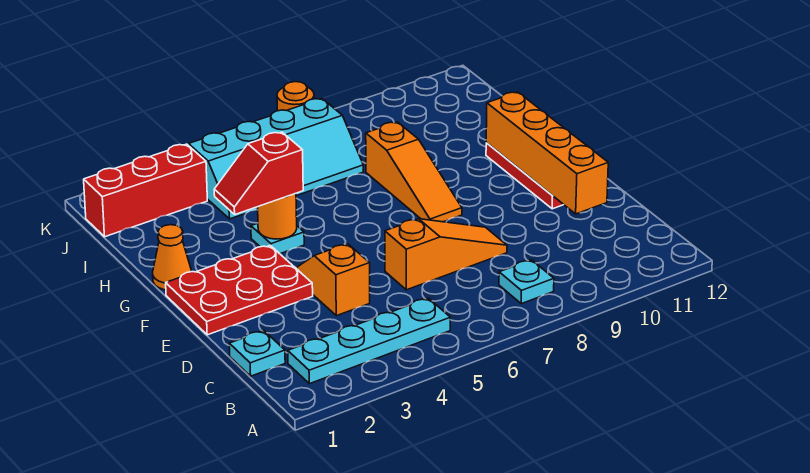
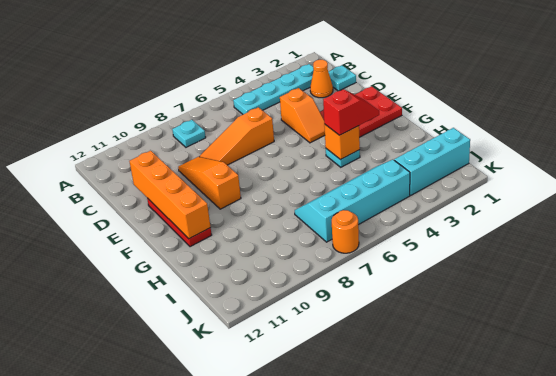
orange 1x3 slope [366,122,462,222] -> orange 1x3 slope moved to [178,157,241,209]
orange 1x1 cone [153,225,191,290] -> orange 1x1 cone moved to [310,60,333,98]
orange 1x1 round brick [258,193,297,239] -> orange 1x1 brick [324,124,360,160]
red 1x3 brick [84,144,207,237] -> cyan 1x3 brick [394,128,470,195]

